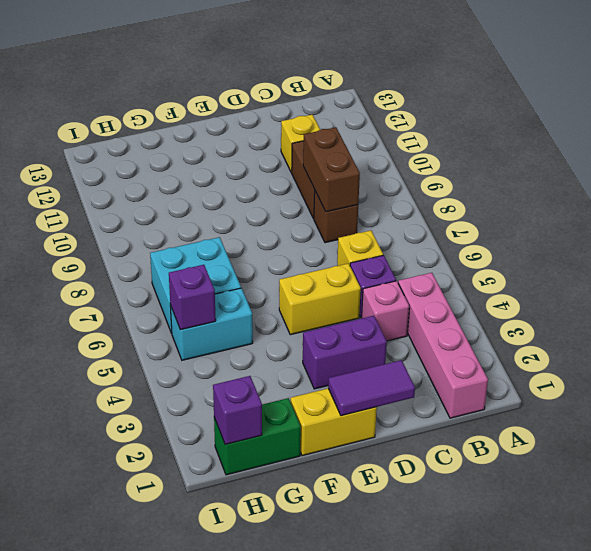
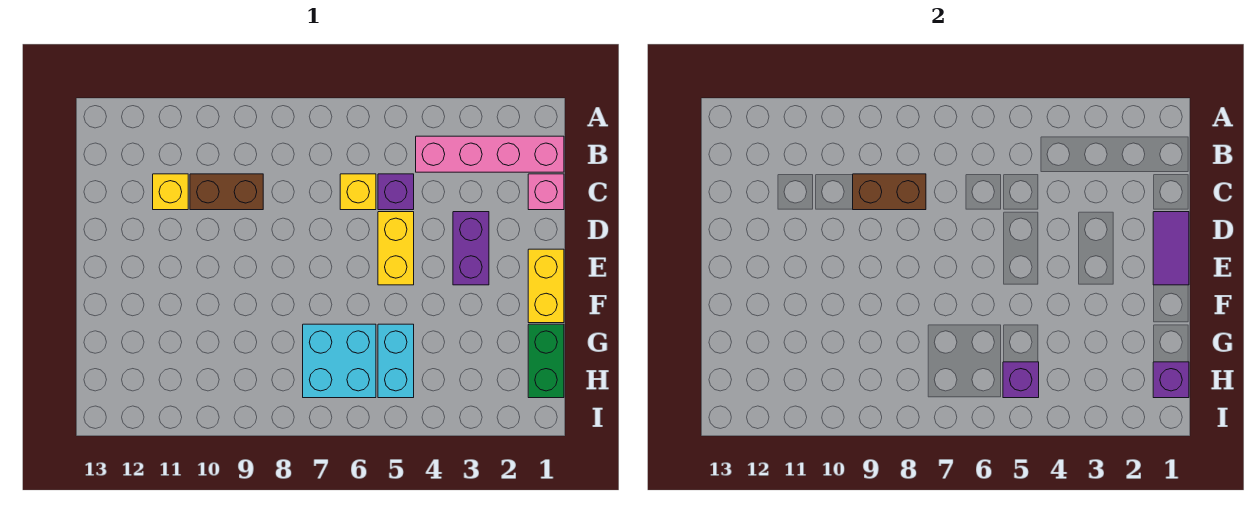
pink 1x1 brick [362,281,409,341] -> pink 1x1 brick moved to [528,174,564,210]
brown 1x1 brick [314,191,358,243] -> none

